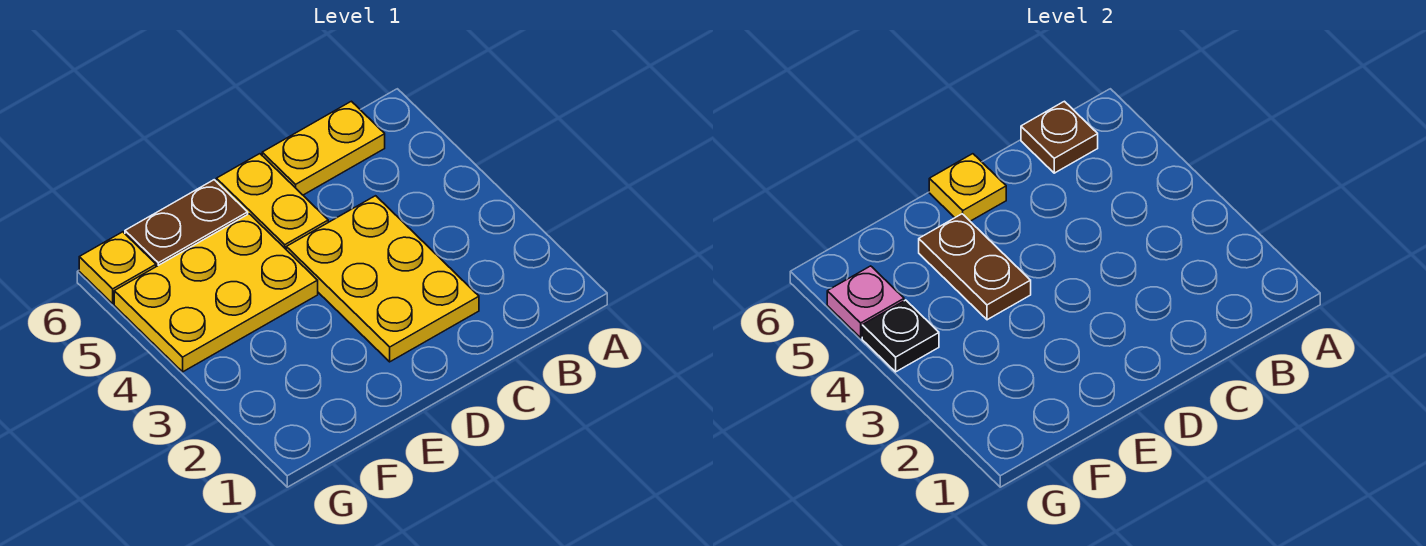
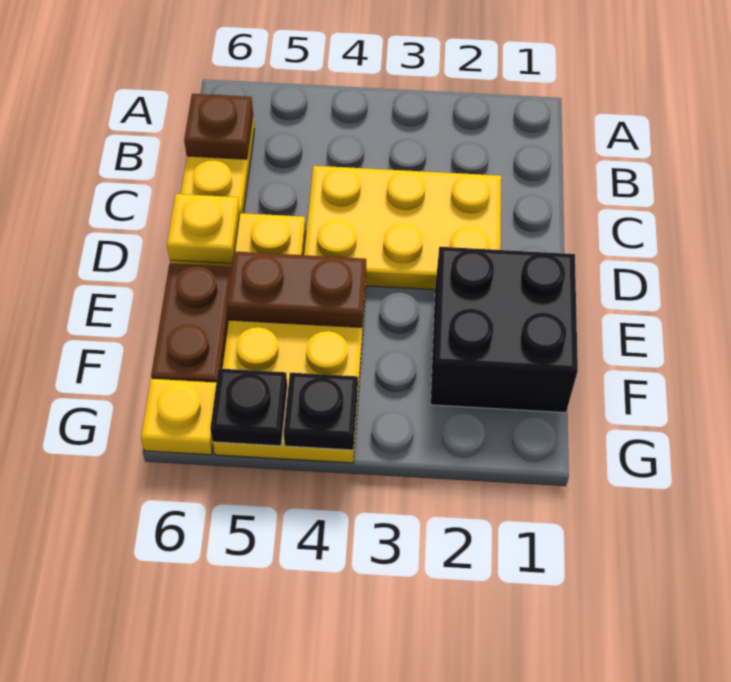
none -> black 2x2 brick [430,247,578,413]
pink 1x1 plate [827,266,904,338] -> black 1x1 plate [210,369,287,446]

